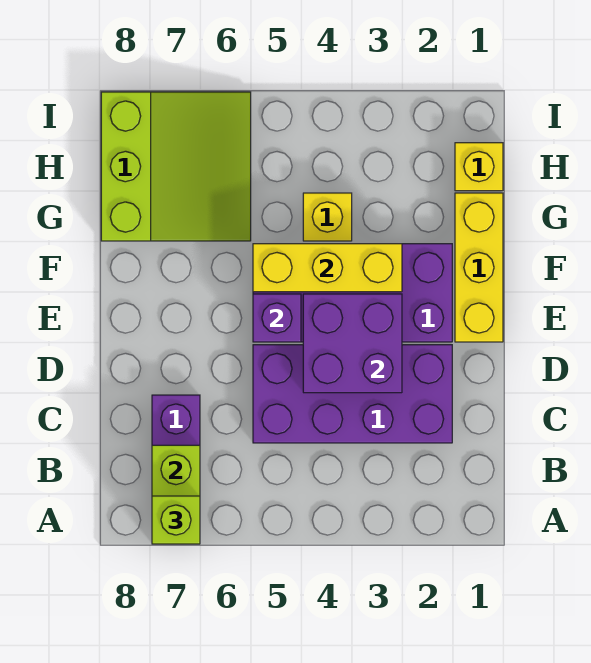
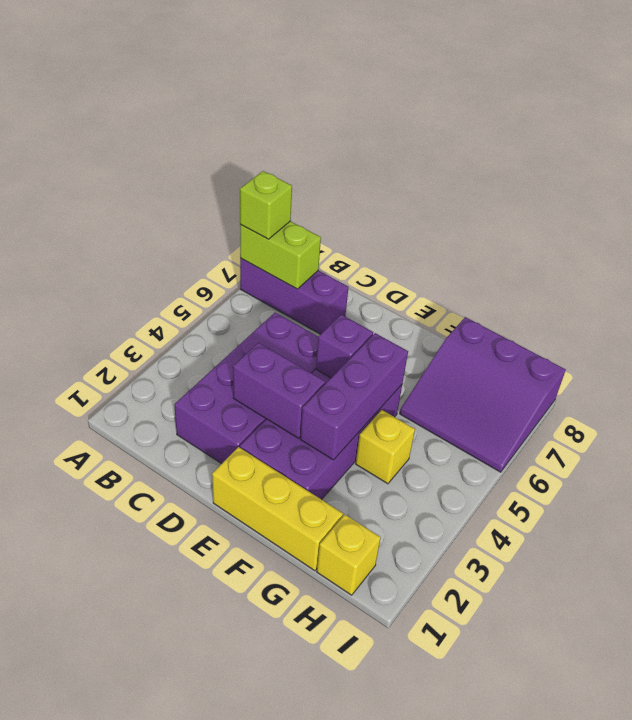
purple 2x2 brick [303,294,402,393] -> purple 1x2 brick [233,343,325,438]
yellow 1x3 brick [253,244,402,292] -> purple 1x3 brick [300,333,408,460]
lime 3x3 slope [101,92,251,241] -> purple 3x3 slope [400,317,566,472]

